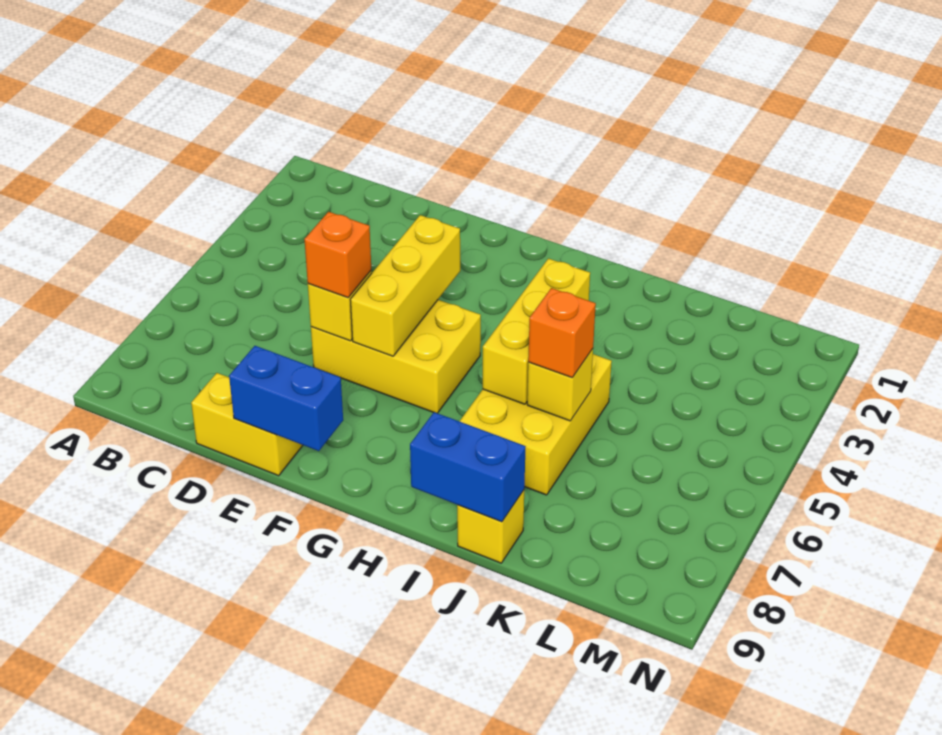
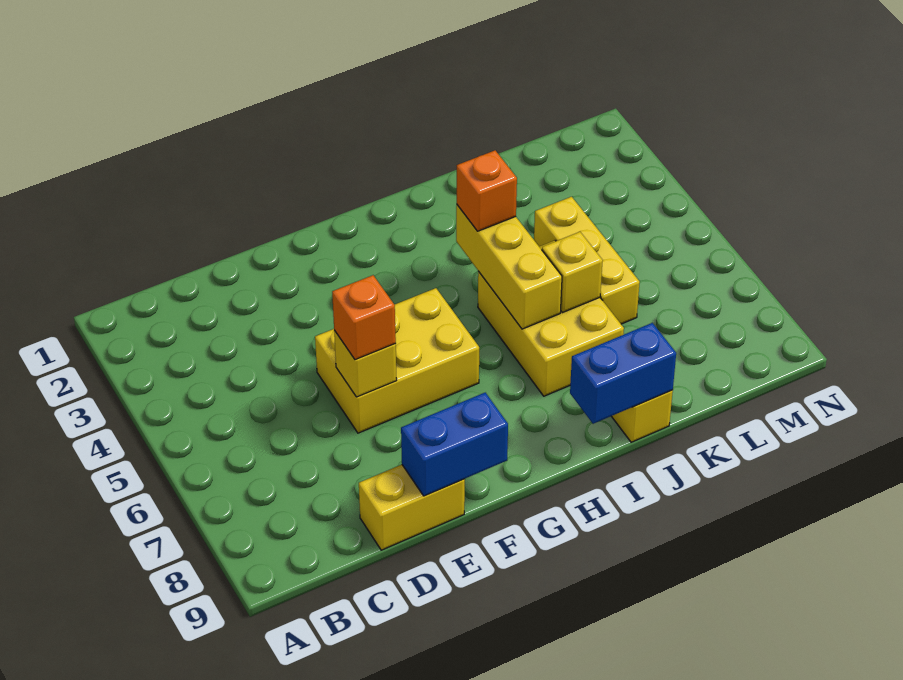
yellow 1x3 brick [350,215,460,356] -> yellow 1x3 brick moved to [534,197,640,324]
orange 1x1 brick [528,288,596,377] -> orange 1x1 brick moved to [457,150,517,231]

